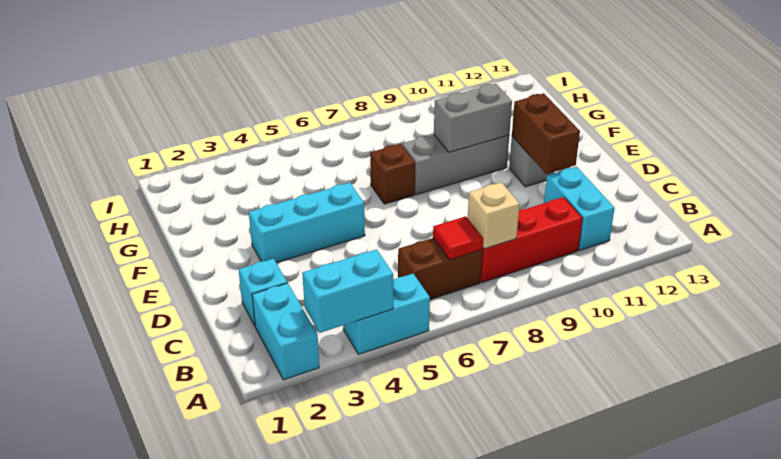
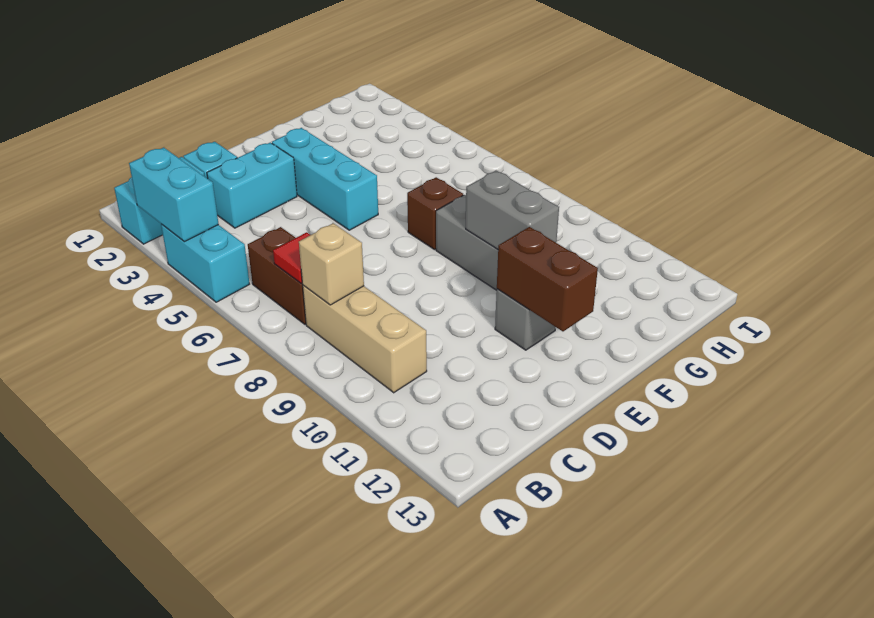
red 1x3 brick [480,197,582,282] -> tan 1x3 brick [303,285,427,393]
cyan 1x2 brick [544,167,615,250] -> cyan 1x2 brick moved to [207,143,297,228]
brown 1x2 brick [512,93,580,174] -> brown 1x2 brick turned to [497,227,598,331]

